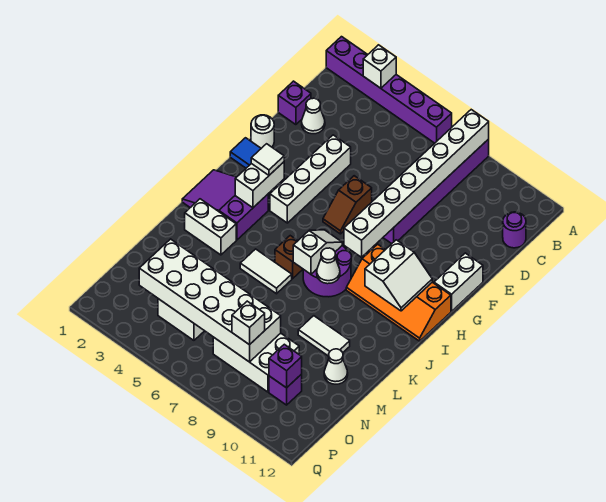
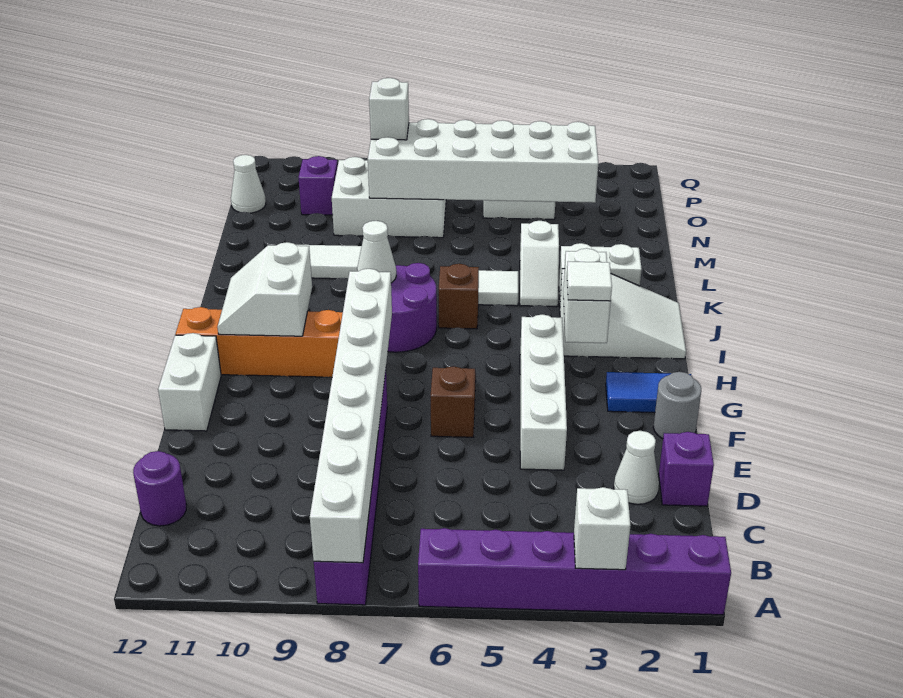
white 1x1 round brick [251,115,274,148] -> grey 1x1 round brick [653,372,701,439]
purple 2x3 slope [182,170,268,240] -> white 2x3 slope [560,269,686,359]
white 1x2 slope [293,230,342,274] -> white 1x2 slope moved to [520,221,559,306]
white 1x1 cone [324,349,348,384] -> white 1x1 cone moved to [231,155,266,213]
purple 1x1 brick [269,344,302,388] -> none

